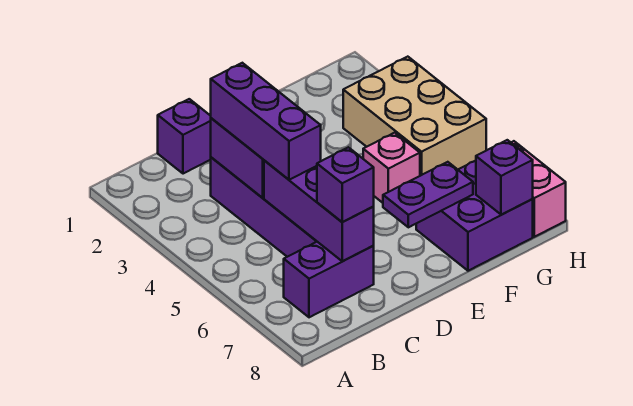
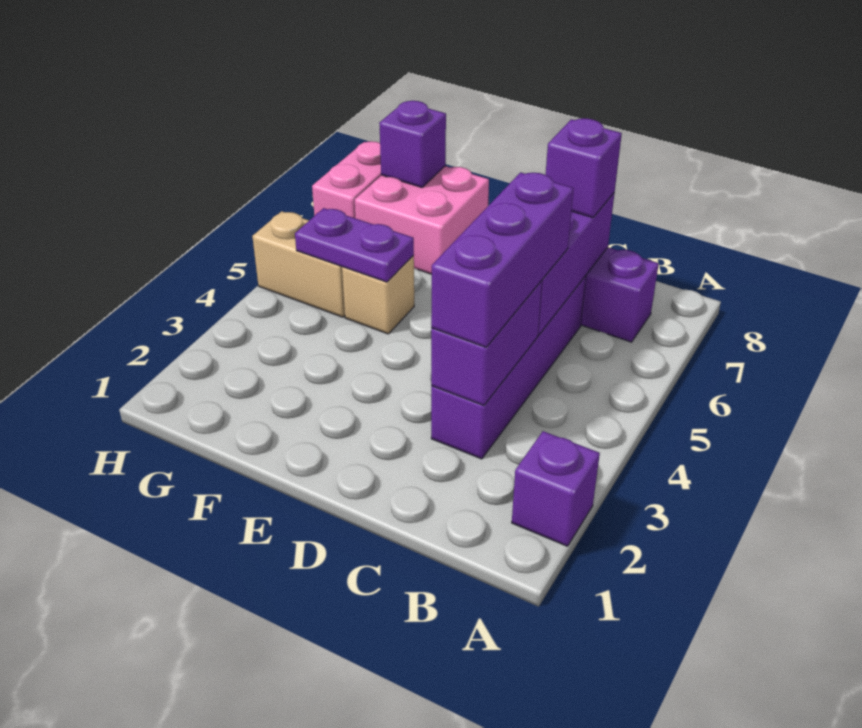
purple 1x1 brick [158,99,211,174] -> purple 1x1 brick moved to [512,431,600,546]
purple 1x2 plate [383,162,473,227] -> purple 1x2 plate moved to [295,208,414,282]
pink 1x1 brick [363,133,420,203] -> tan 1x1 brick [342,256,414,334]
purple 2x2 brick [416,161,533,271] -> pink 2x2 brick [355,166,489,274]
tan 2x3 brick [343,57,486,176] -> tan 1x2 brick [252,211,345,317]

